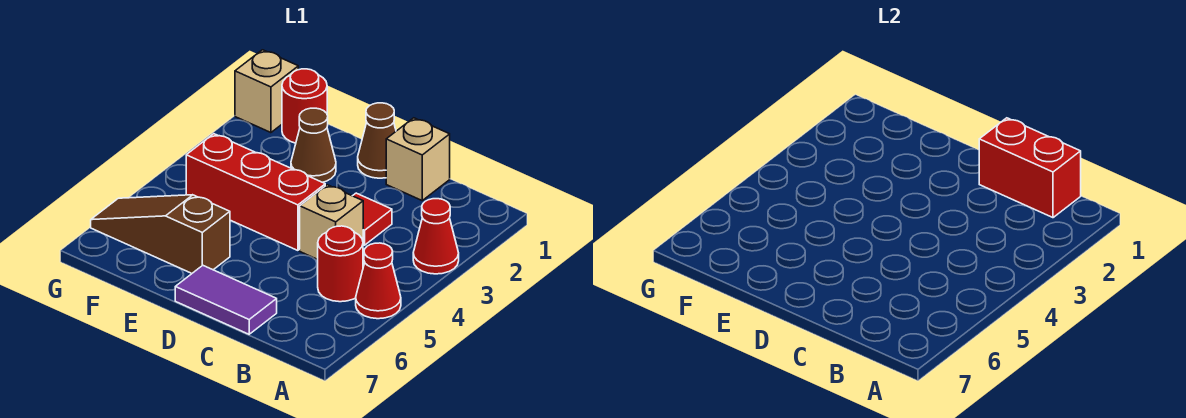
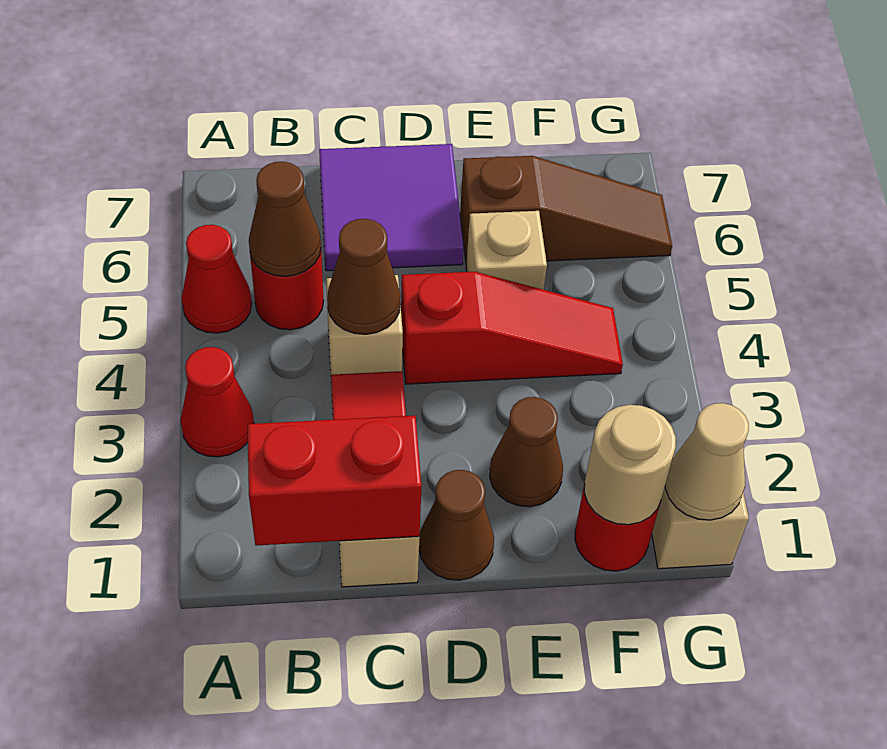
none -> brown 1x1 cone [249,162,321,277]
none -> brown 1x1 cone [327,219,401,334]
purple 1x2 tile [175,265,277,334] -> purple 2x2 tile [319,144,464,271]
red 1x3 brick [186,134,325,250] -> red 1x3 slope [401,272,623,384]
none -> tan 1x1 brick [466,211,547,290]
none -> tan 1x1 round brick [584,405,676,525]
none -> tan 1x1 cone [665,403,749,520]

